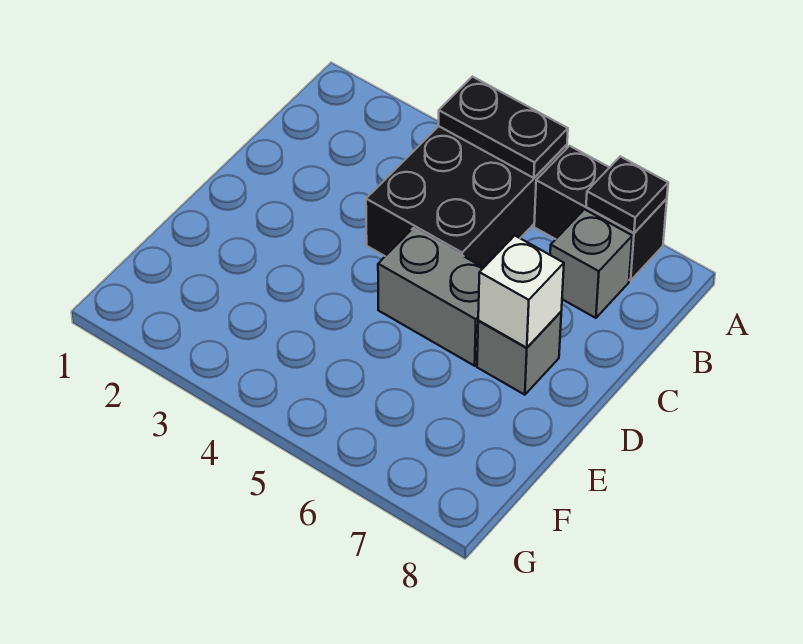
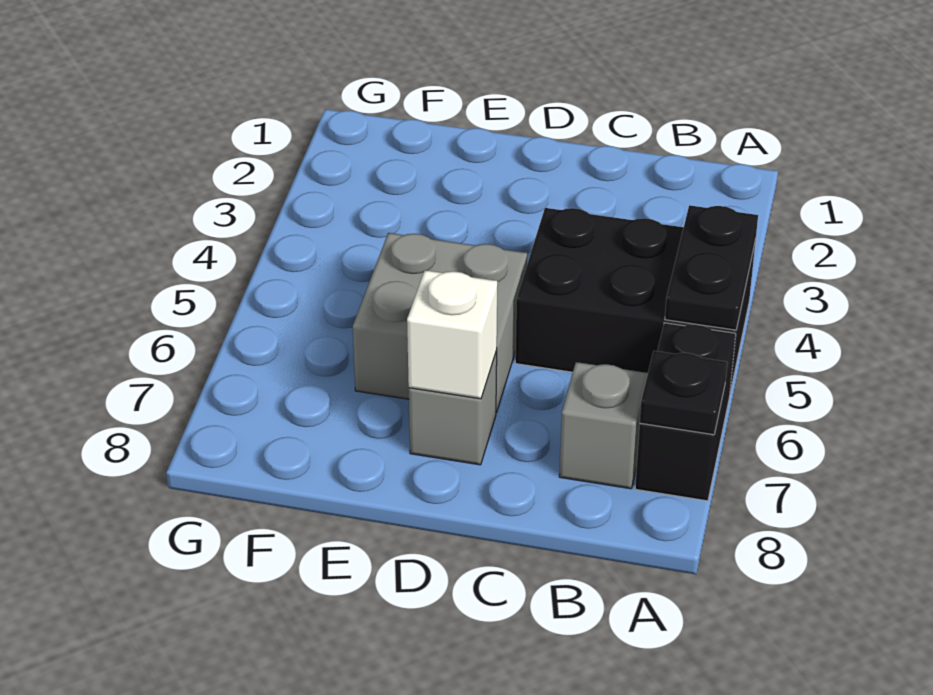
grey 1x2 brick [378,228,484,366] -> grey 2x2 brick [353,233,527,413]

